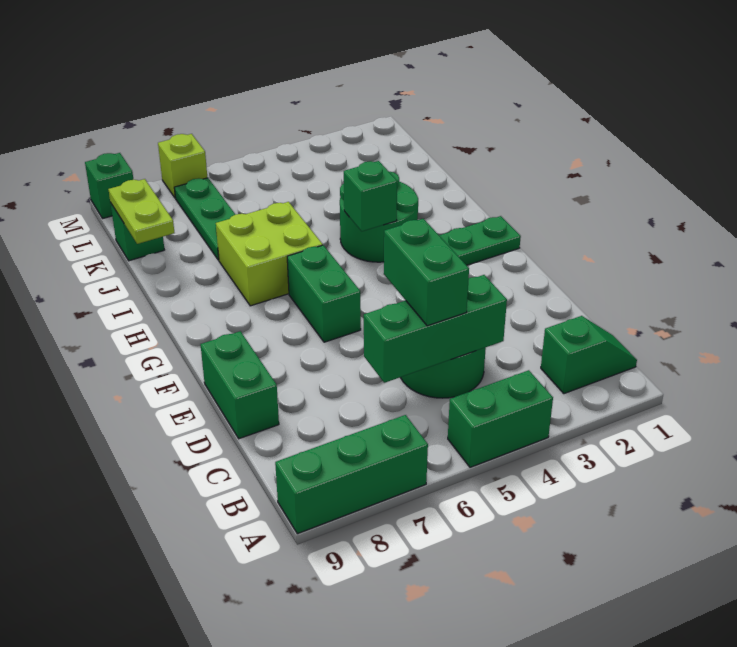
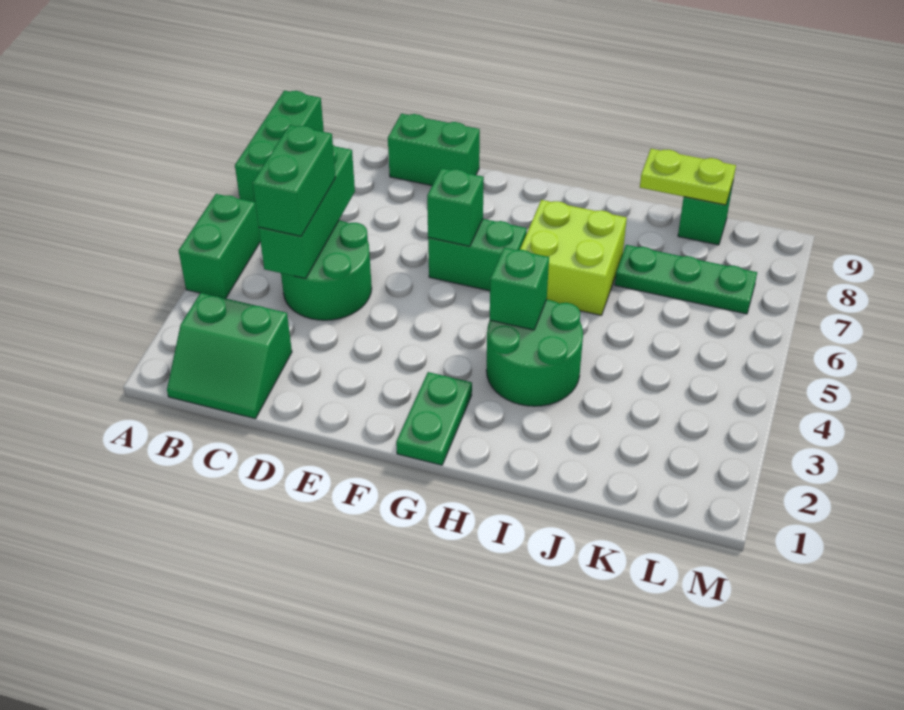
green 1x2 slope [541,316,637,394] -> green 2x2 slope [167,293,292,419]
green 1x2 brick [384,219,469,326] -> green 1x2 brick turned to [252,125,336,236]
lime 1x1 brick [158,134,207,198] -> none
green 1x1 brick [85,153,133,218] -> green 1x1 brick moved to [427,168,484,246]

